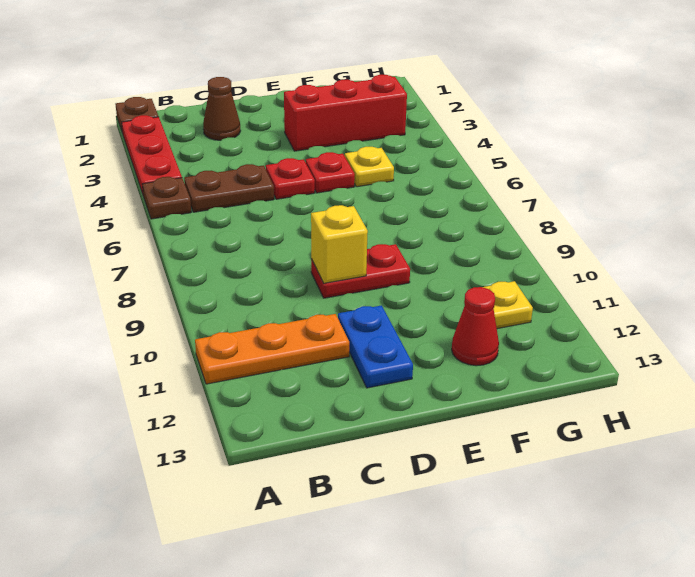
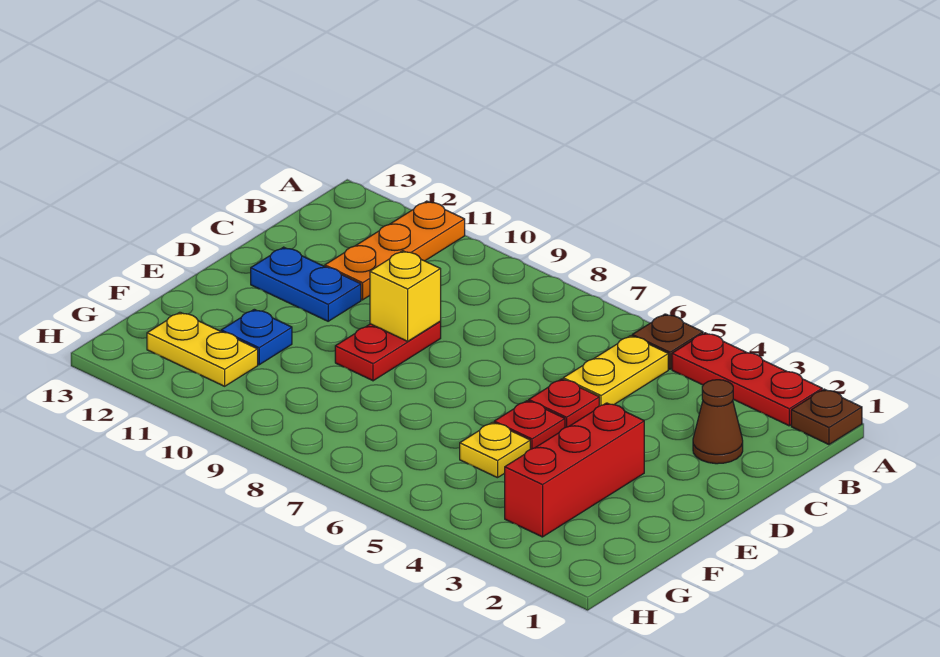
brown 1x2 plate [184,164,274,212] -> yellow 1x2 plate [563,336,668,406]
none -> blue 1x1 plate [221,309,292,365]
red 1x1 cone [452,287,499,366] -> none
yellow 1x1 plate [483,281,533,329] -> yellow 1x2 plate [147,312,258,386]

